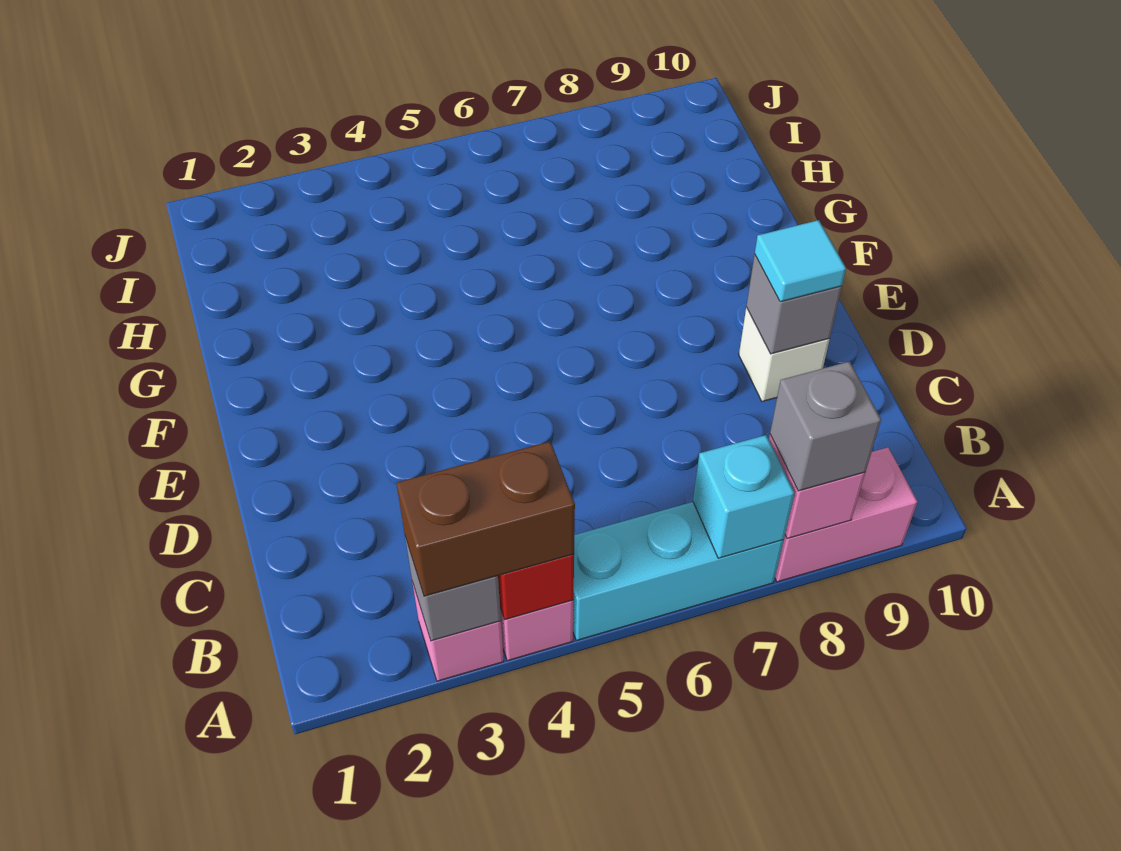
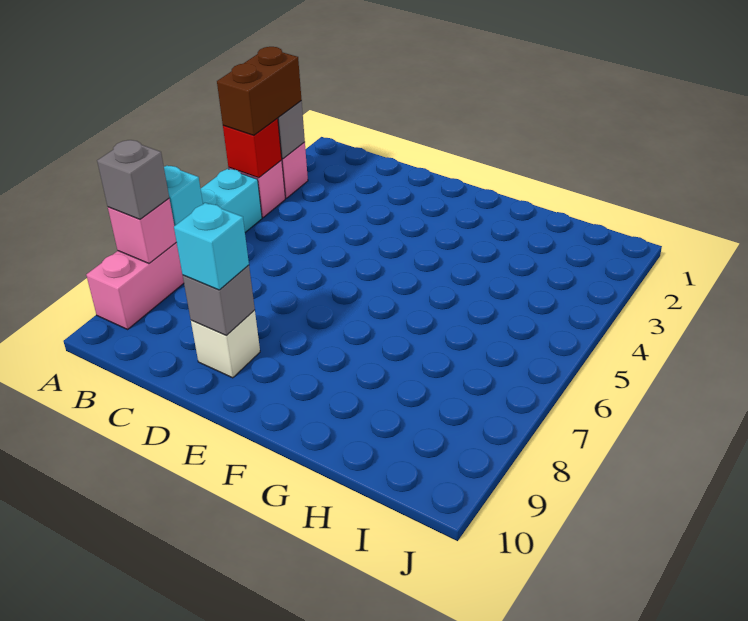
cyan 1x1 tile [755,220,846,302] -> cyan 1x1 brick [174,203,249,290]

